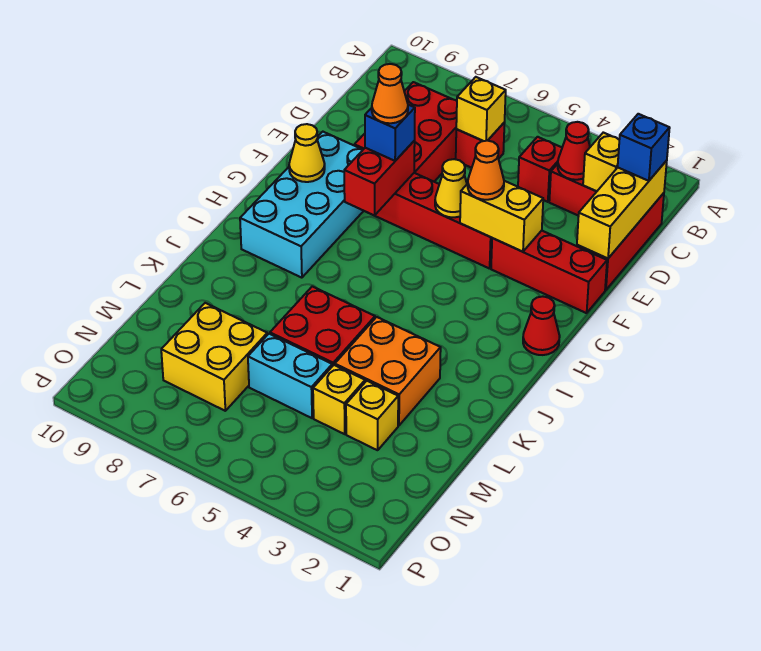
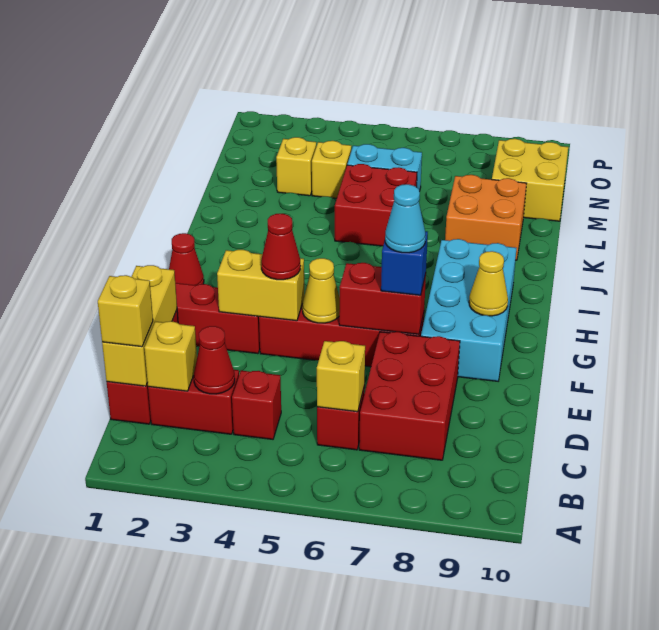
blue 1x1 brick [618,114,670,181] -> yellow 1x1 brick [98,275,153,347]
orange 1x1 cone [468,141,504,200] -> red 1x1 cone [261,214,300,280]
red 1x2 brick [344,141,415,216] -> red 1x2 brick turned to [339,263,426,334]
orange 1x1 cone [372,64,408,123] -> cyan 1x1 cone [385,184,426,253]
orange 2x2 brick [335,317,441,425] -> orange 2x2 brick moved to [445,175,527,260]
yellow 2x2 brick [161,303,267,411] -> yellow 2x2 brick moved to [492,139,568,221]

